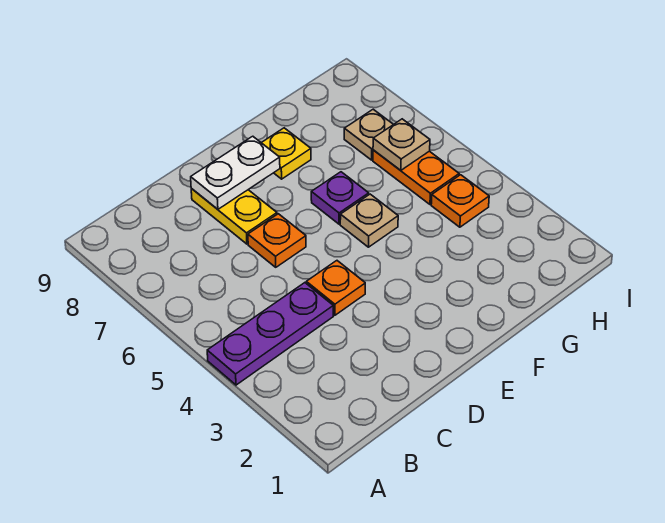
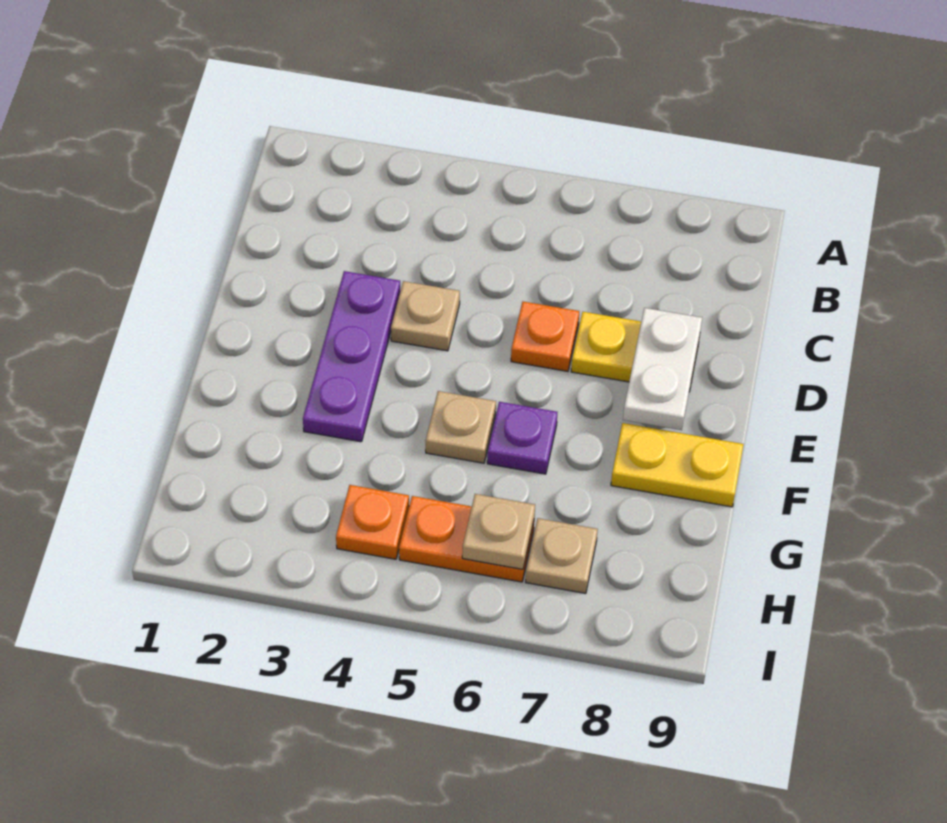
purple 1x3 plate [207,283,333,385] -> purple 1x3 plate moved to [303,271,401,442]
orange 1x1 plate [306,261,365,315] -> tan 1x1 plate [391,281,460,351]
yellow 1x1 plate [261,128,311,179] -> yellow 1x2 plate [611,423,744,507]

